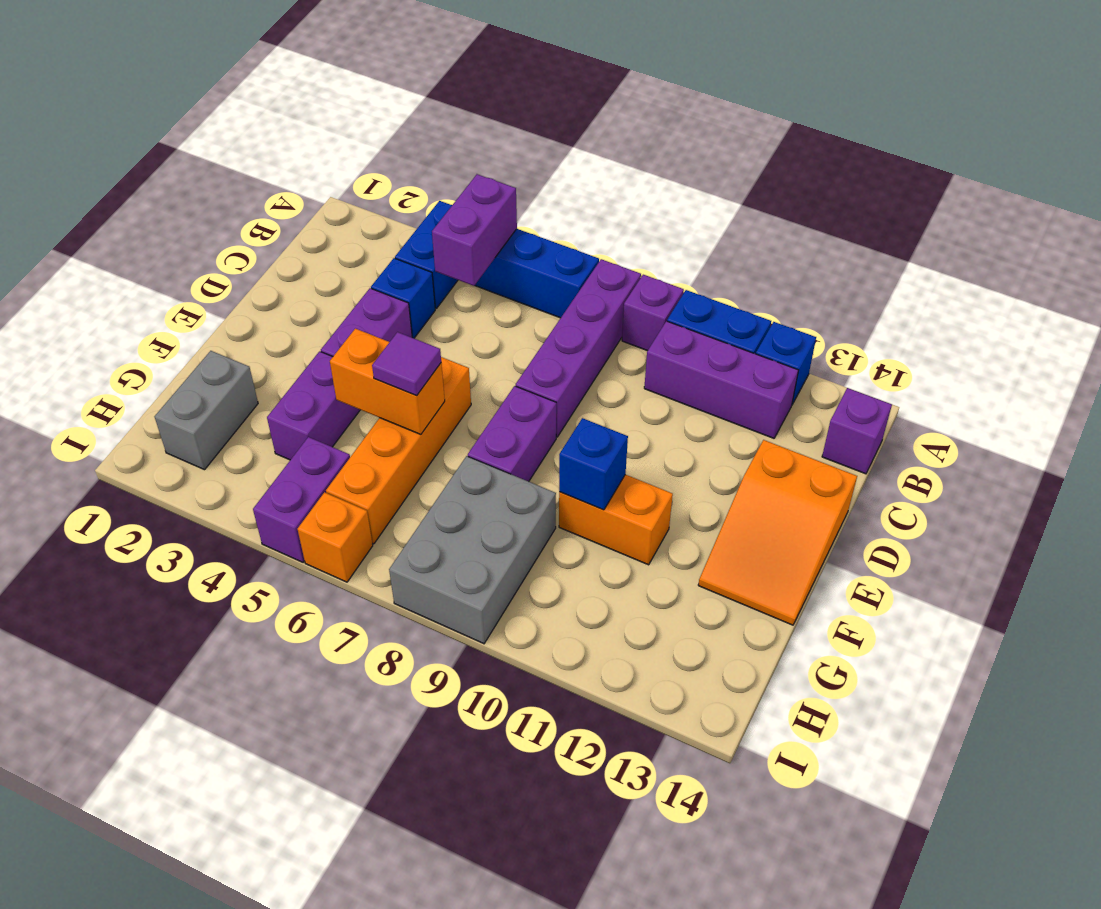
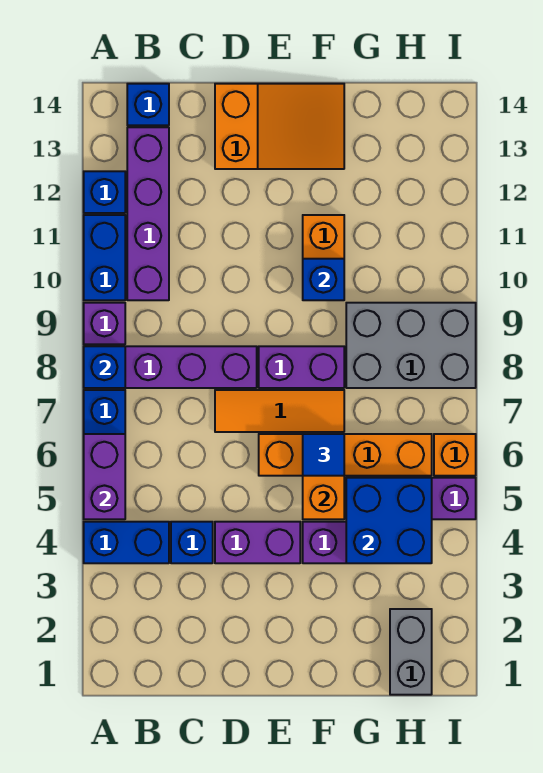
purple 1x2 brick [432,174,517,286] -> purple 1x2 brick turned to [84,434,125,519]
none -> blue 1x1 brick [84,346,125,388]
purple 1x3 brick [644,321,798,438] -> purple 1x4 brick [127,127,169,300]
purple 1x1 brick [822,388,892,474] -> blue 1x1 brick [127,84,169,125]
none -> orange 1x3 tile [215,390,344,432]
purple 1x1 tile [372,332,441,395] -> blue 1x1 tile [303,434,344,476]
grey 1x2 brick [155,351,258,470] -> grey 1x2 brick turned to [390,609,432,695]
none -> blue 2x2 brick [346,478,432,563]

